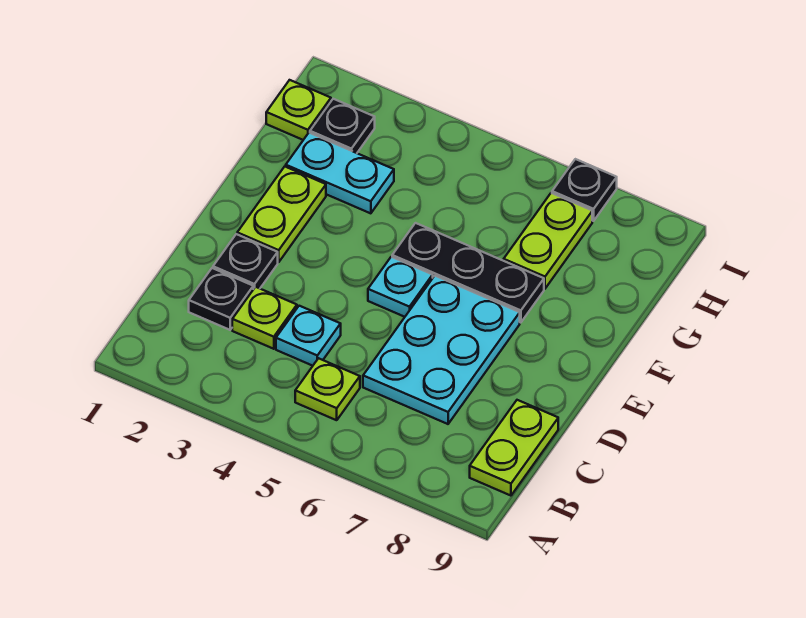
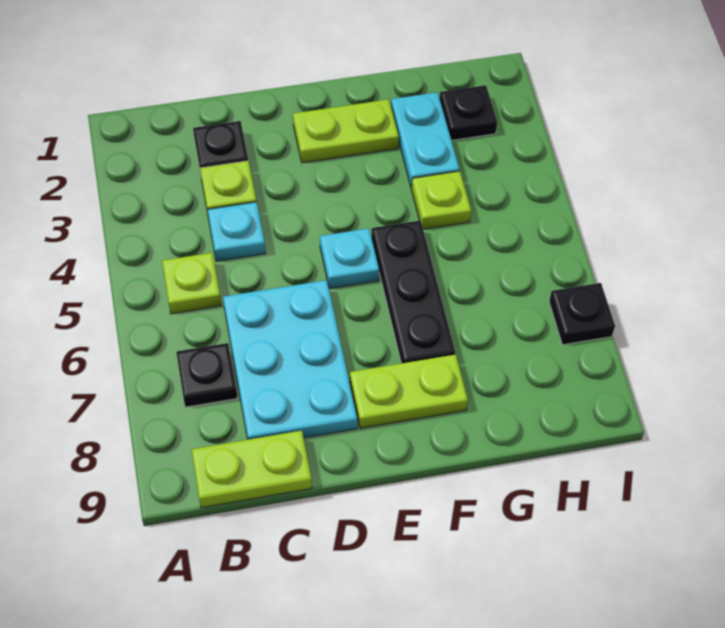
cyan 2x3 plate [363,276,520,424] -> cyan 2x3 plate turned to [223,280,357,440]
black 1x1 plate [213,234,278,289] -> black 1x1 plate moved to [176,343,237,407]
lime 1x2 plate [504,193,592,289] -> lime 1x2 plate moved to [350,355,468,428]
lime 1x1 plate [266,80,331,140] -> lime 1x1 plate moved to [412,171,471,229]

